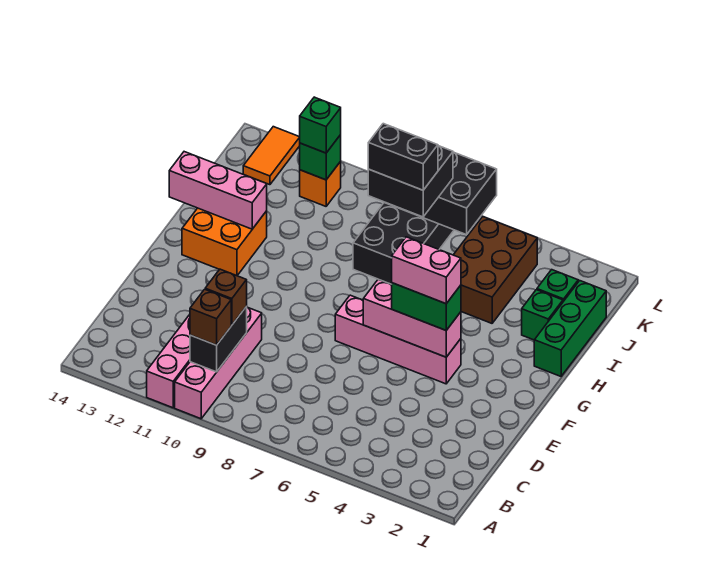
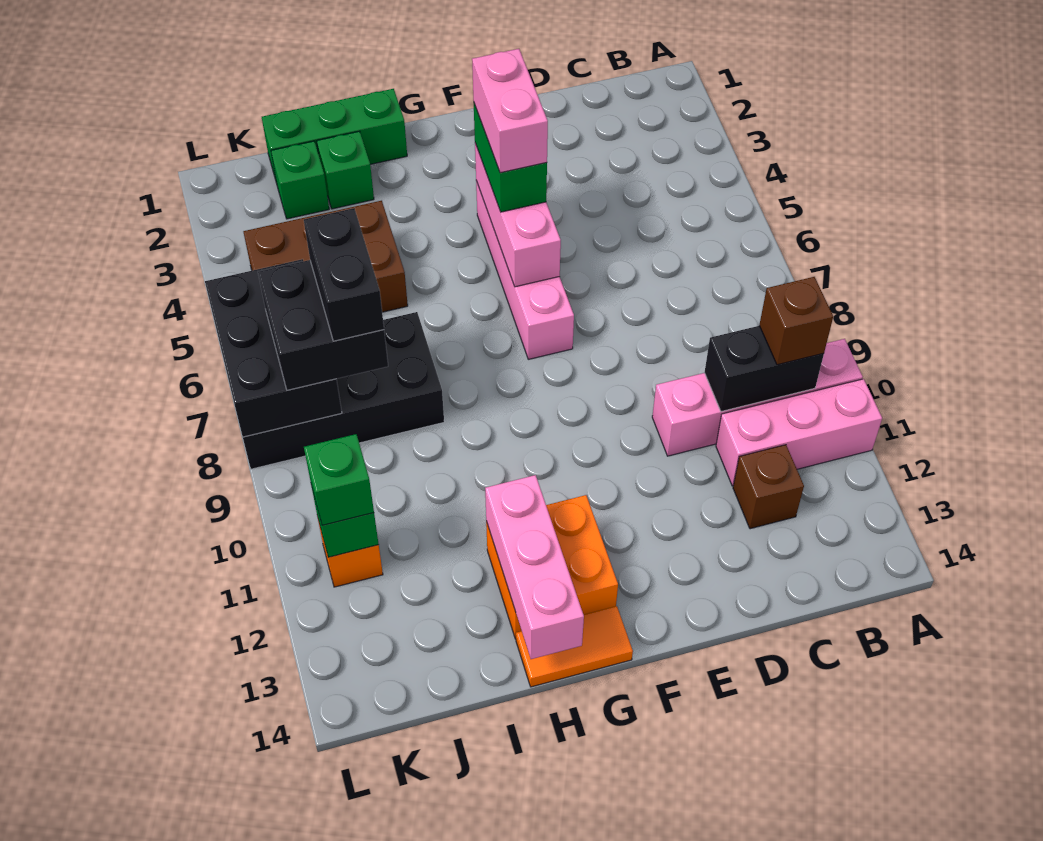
brown 1x1 brick [205,269,247,325] -> brown 1x1 brick moved to [733,445,804,529]
orange 1x2 tile [243,127,300,185] -> orange 1x2 tile moved to [516,606,633,687]

